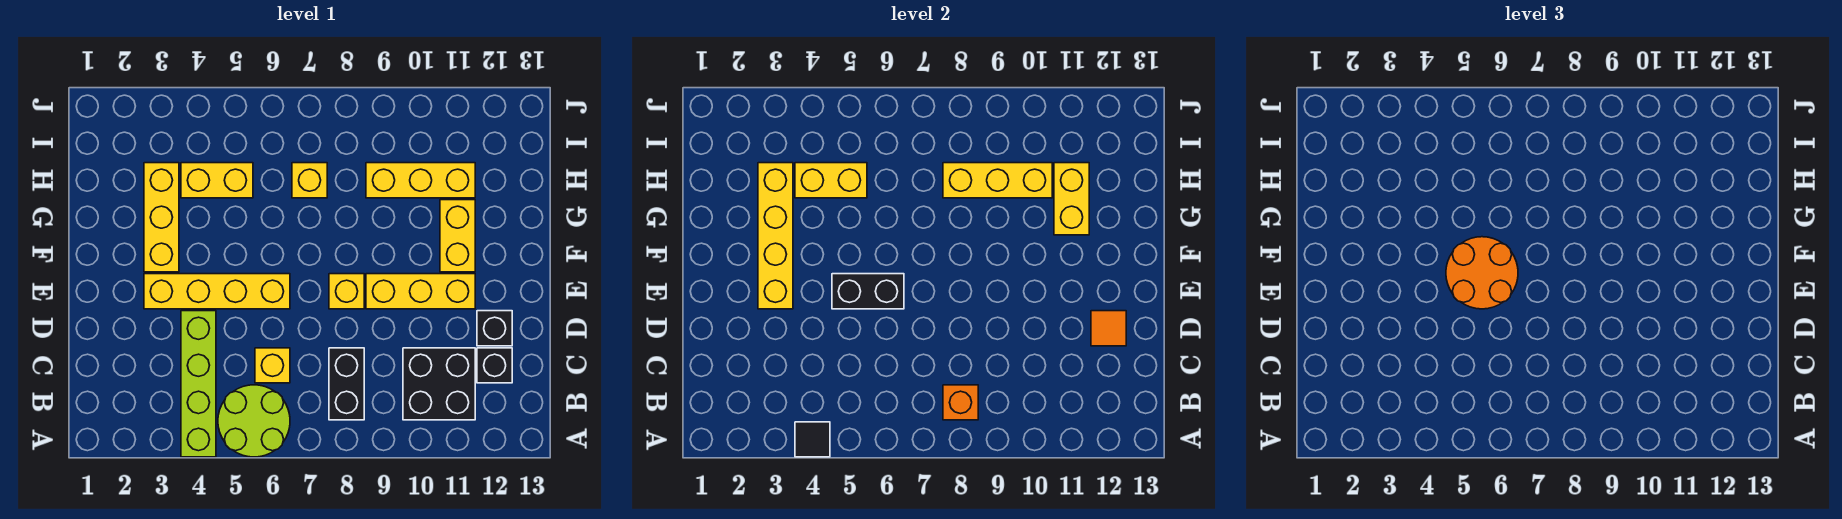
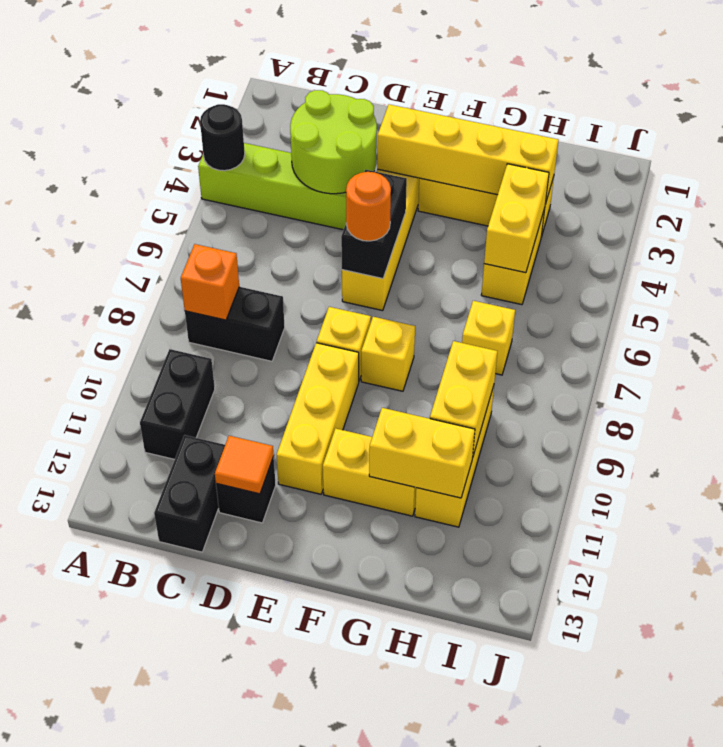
black 1x1 tile [795,422,830,457] -> black 1x1 round brick [200,104,245,171]
lime 2x2 round brick [218,385,290,457] -> lime 2x2 round brick moved to [290,90,377,194]
black 2x2 brick [403,348,475,420] -> black 1x2 brick [140,349,215,459]
yellow 1x1 brick [255,348,290,383] -> yellow 1x1 brick moved to [361,317,415,391]
black 1x1 brick [477,348,512,383] -> black 1x2 brick [154,435,225,552]
orange 2x2 round brick [1446,237,1518,309] -> orange 1x1 round brick [346,172,391,241]
yellow 1x3 brick [943,163,1052,198] -> yellow 1x2 brick [430,341,497,458]

